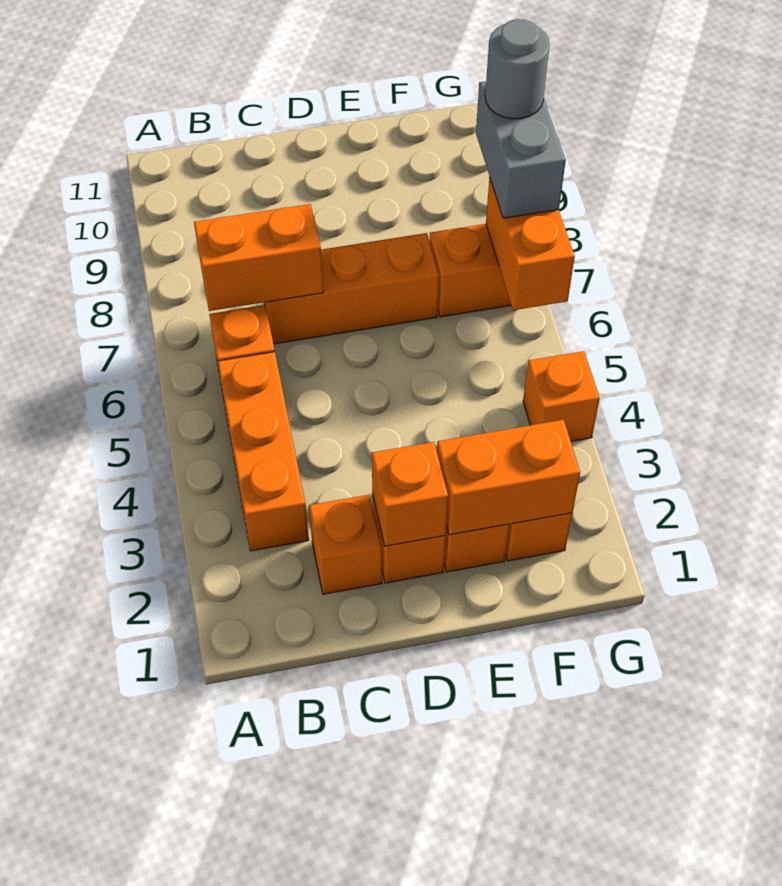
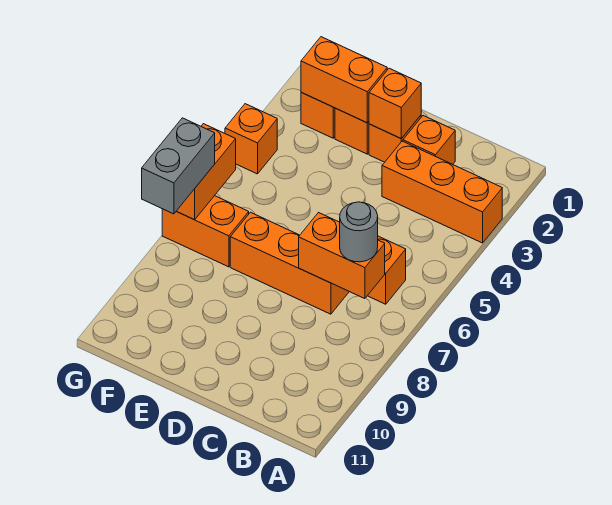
orange 1x3 brick [218,352,309,551] -> orange 1x3 brick turned to [382,141,502,243]
grey 1x1 round brick [485,19,550,119] -> grey 1x1 round brick moved to [340,202,378,262]

